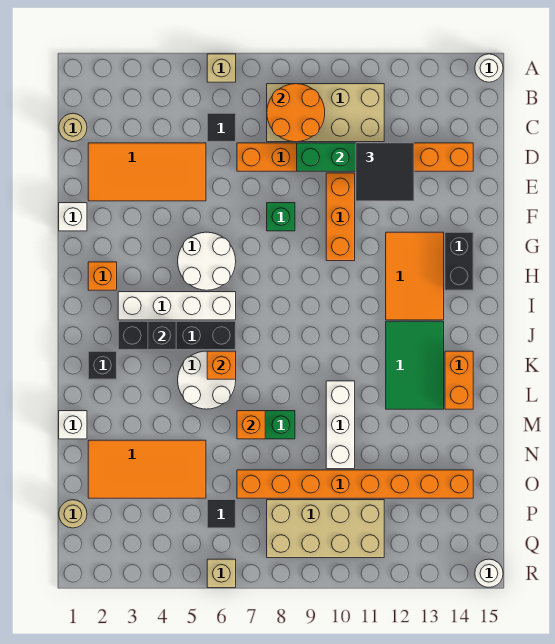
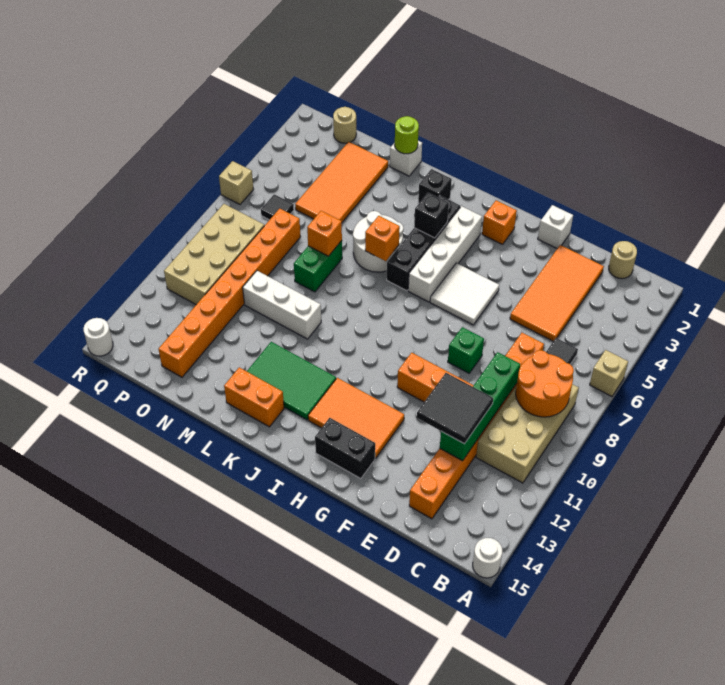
white 2x2 round brick [178,232,236,290] -> white 2x2 tile [430,263,499,325]
none -> lime 1x1 round brick [395,116,419,154]

